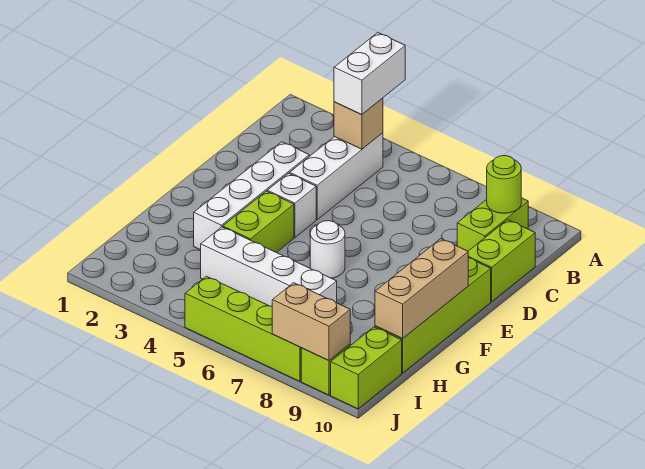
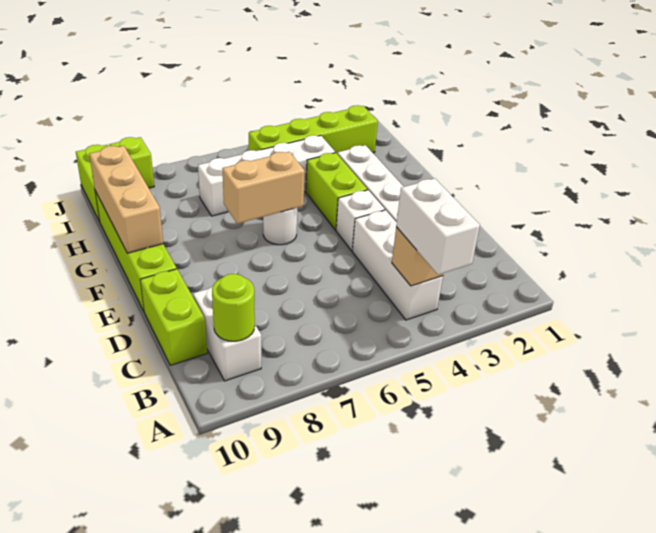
lime 1x2 brick [457,198,528,251] -> white 1x2 brick [193,287,261,381]
lime 1x4 brick [185,276,301,381] -> lime 1x4 brick moved to [248,105,378,153]
tan 1x2 brick [272,283,350,361] -> tan 1x2 brick moved to [222,152,305,224]

